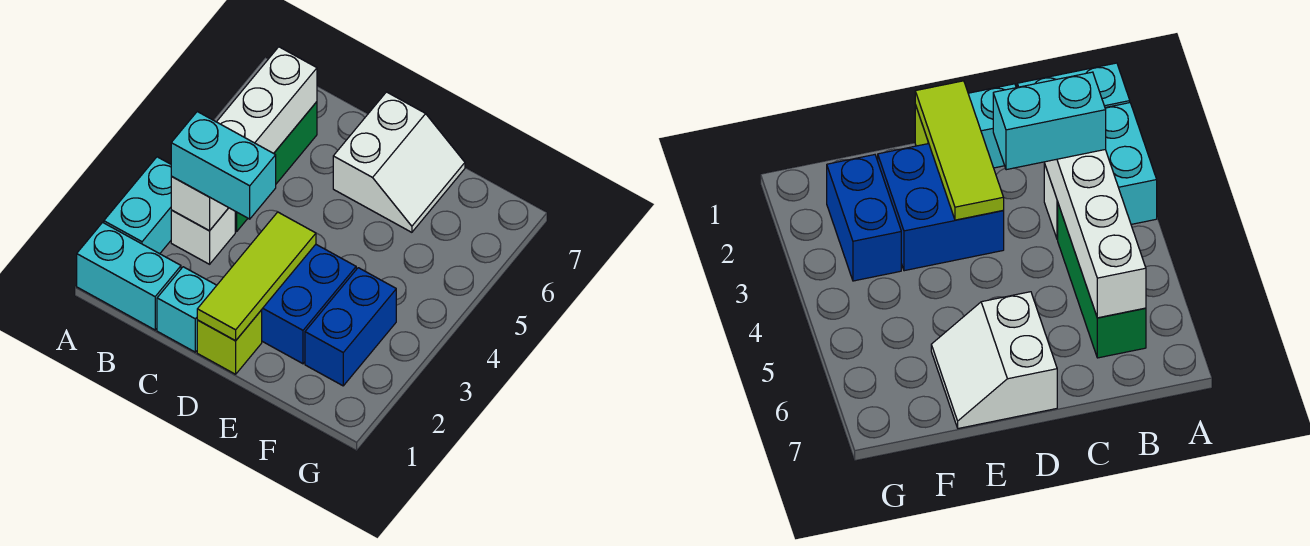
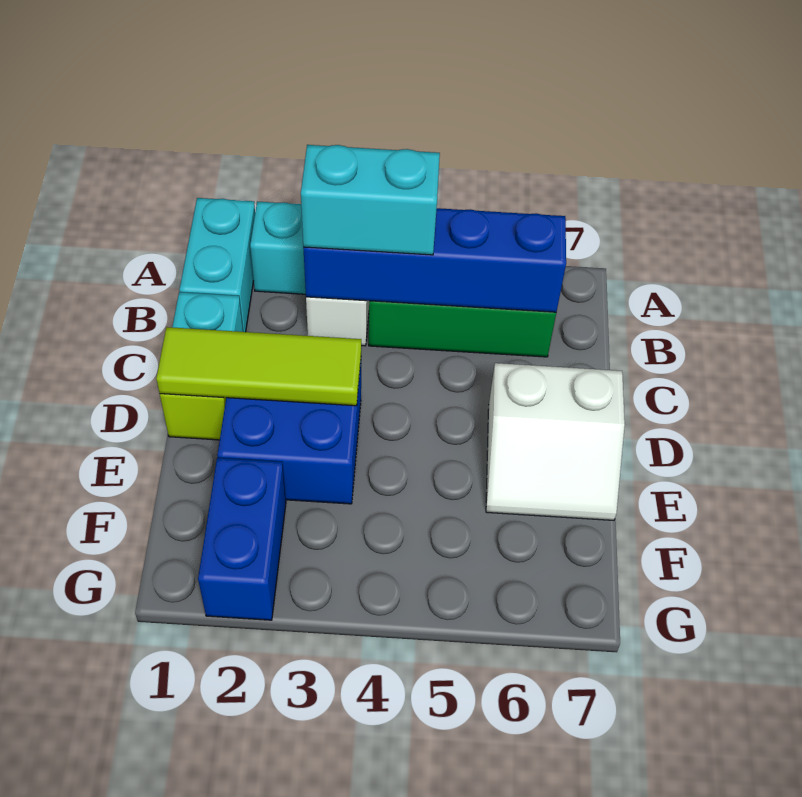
white 1x4 brick [171,47,317,231] -> blue 1x4 brick [303,208,566,312]
cyan 1x2 brick [171,112,276,219] -> cyan 1x2 brick turned to [301,145,440,255]
blue 1x2 brick [305,268,396,386] -> blue 1x2 brick turned to [198,458,286,620]

